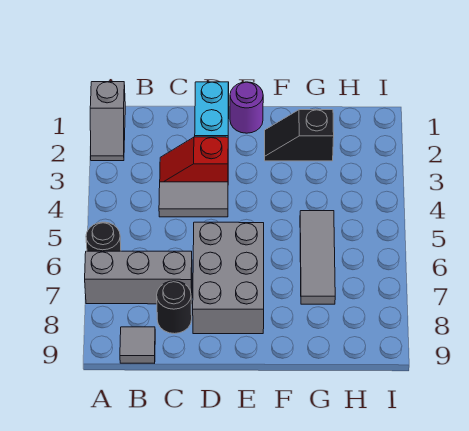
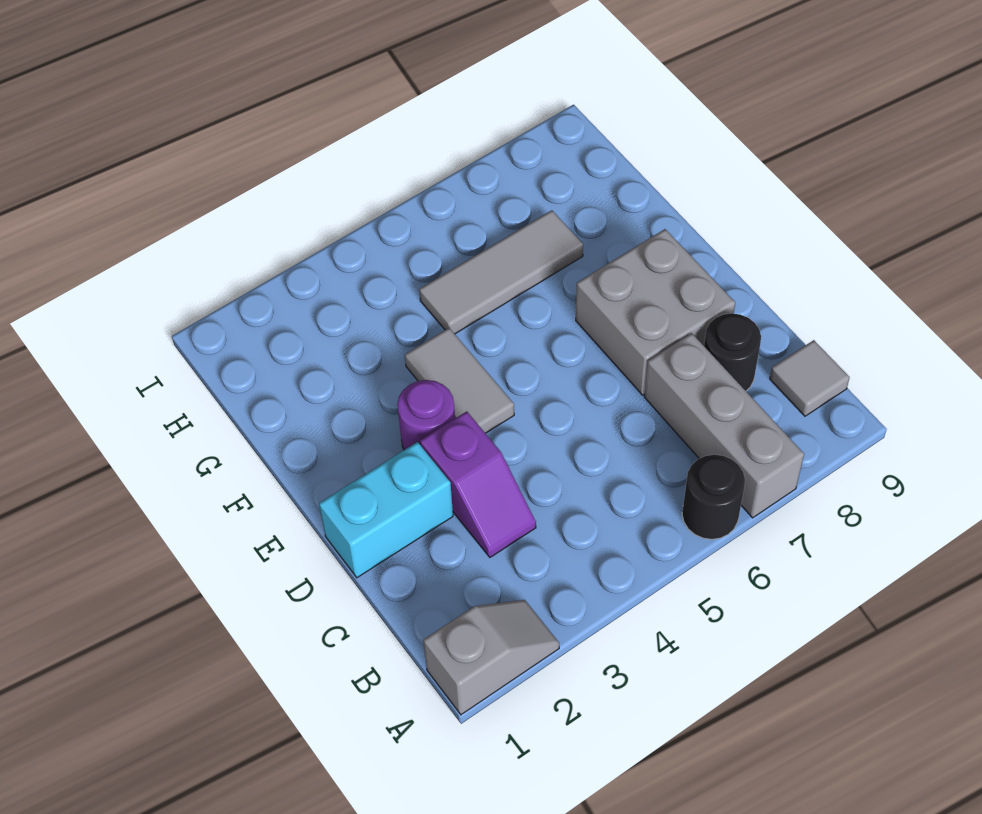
red 1x2 slope [160,137,228,182] -> purple 1x2 slope [420,411,536,557]
grey 1x2 tile [159,182,228,217] -> grey 1x2 tile moved to [405,328,514,433]
grey 2x3 brick [193,222,264,334] -> grey 2x2 brick [576,229,735,395]
purple 1x1 round brick [230,82,263,133] -> purple 1x1 round brick moved to [397,380,455,450]
black 1x2 slope [265,110,334,161] -> none

